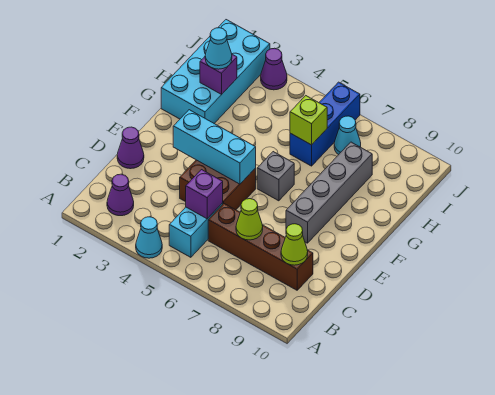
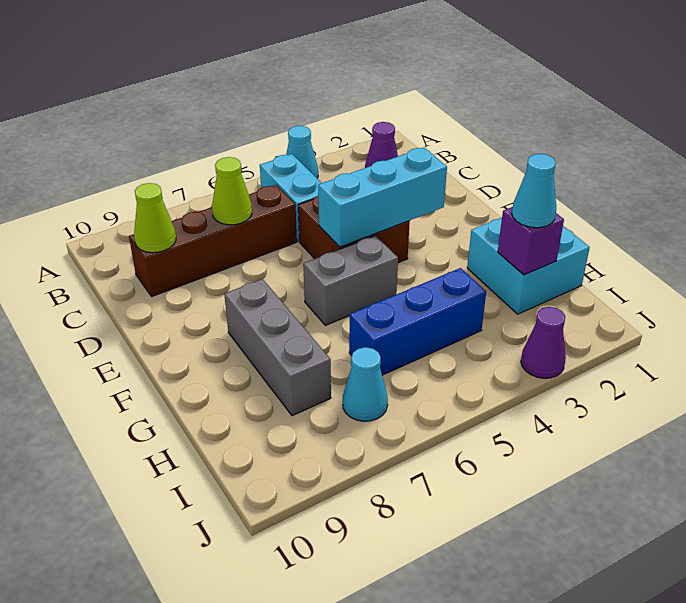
purple 1x1 brick [186,170,223,219] -> none
purple 1x1 cone [117,127,144,169] -> none
grey 1x4 brick [286,142,372,243] -> grey 1x3 brick [224,279,331,416]
grey 1x1 brick [257,152,294,201] -> grey 1x2 brick [303,236,398,325]
cyan 2x4 brick [161,20,270,123] -> cyan 2x2 brick [467,218,590,314]
blue 1x3 brick [290,82,360,166] -> blue 1x3 brick turned to [349,268,486,375]
lime 1x1 brick [290,96,327,145] -> none

